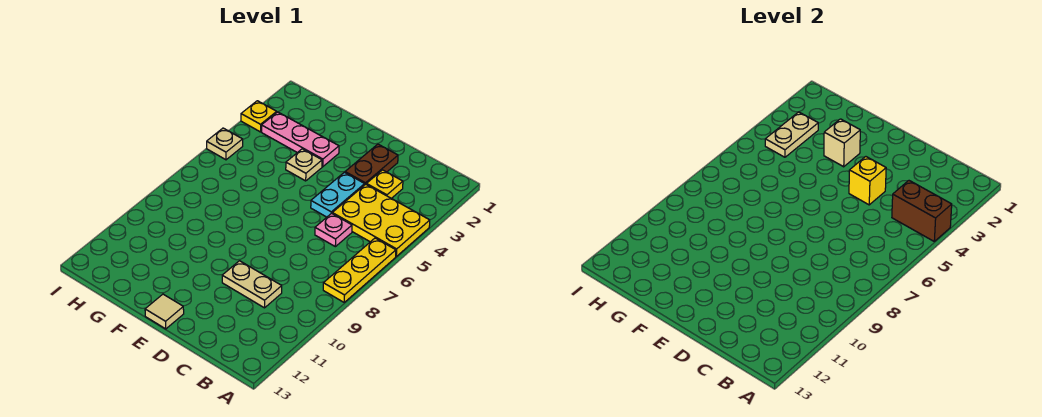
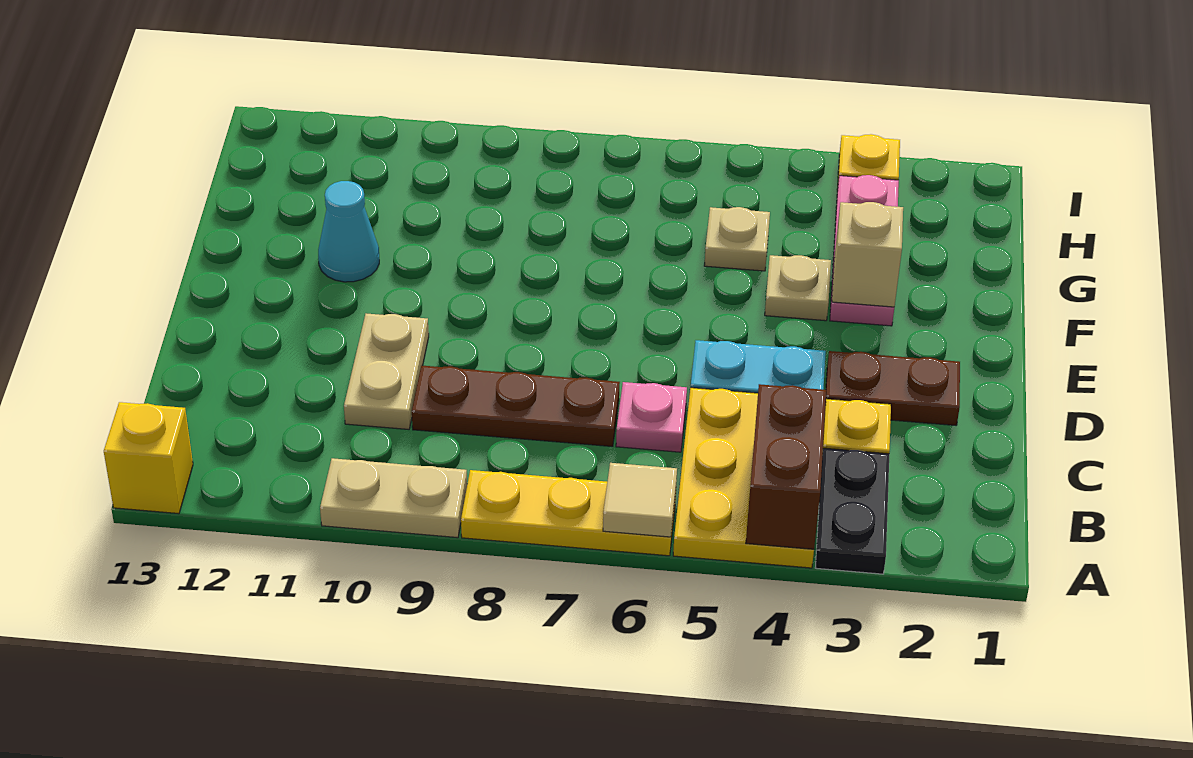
none -> black 1x2 plate [816,448,889,574]
none -> brown 1x3 plate [412,366,620,447]
yellow 1x1 brick [849,157,886,205] -> yellow 1x1 brick moved to [104,402,193,514]
tan 1x1 tile [145,294,184,329] -> tan 1x1 tile moved to [603,463,677,537]
none -> cyan 1x1 cone [318,181,379,282]
tan 1x2 plate [765,112,818,157] -> tan 1x2 plate moved to [320,458,467,538]
tan 1x1 plate [207,128,243,160] -> tan 1x1 plate moved to [704,207,770,271]

